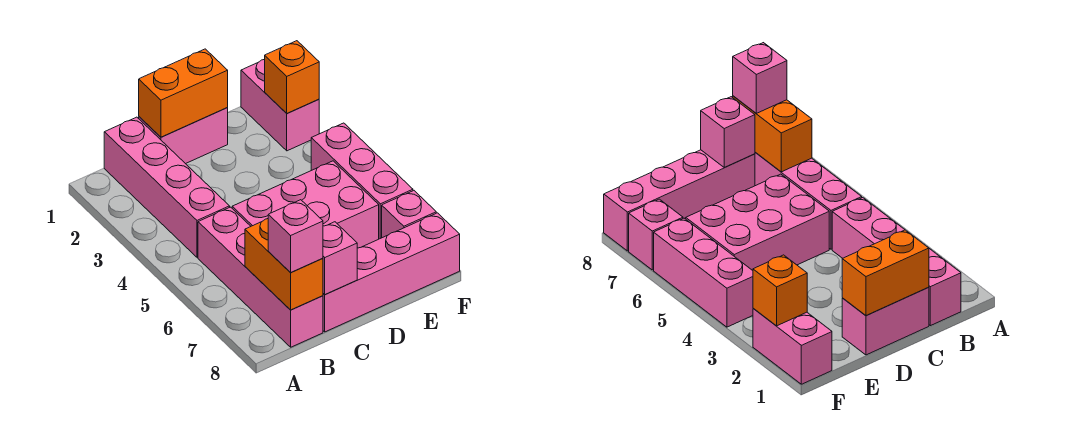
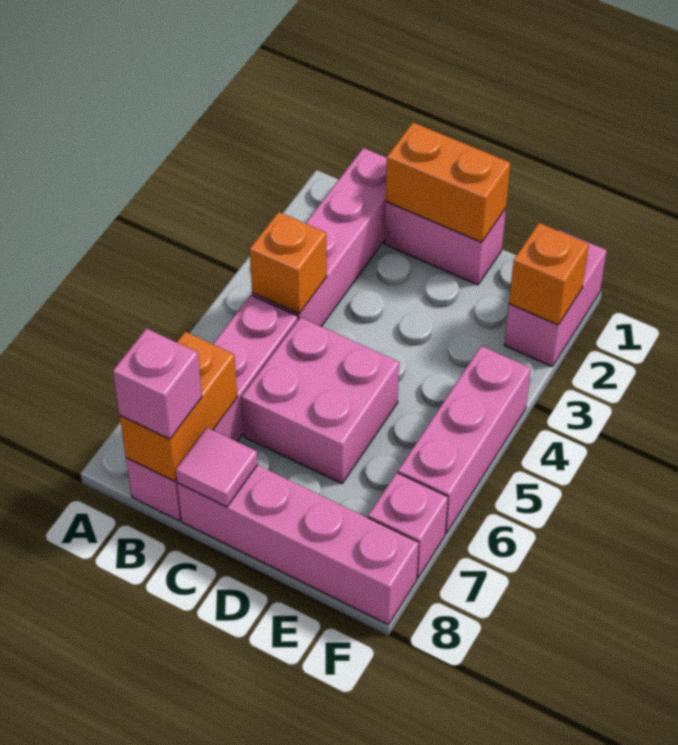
none -> orange 1x1 brick [250,212,327,313]
pink 2x3 brick [232,161,379,248] -> pink 2x2 brick [241,317,399,484]
pink 1x1 brick [323,222,357,295] -> pink 1x1 tile [176,428,258,507]

